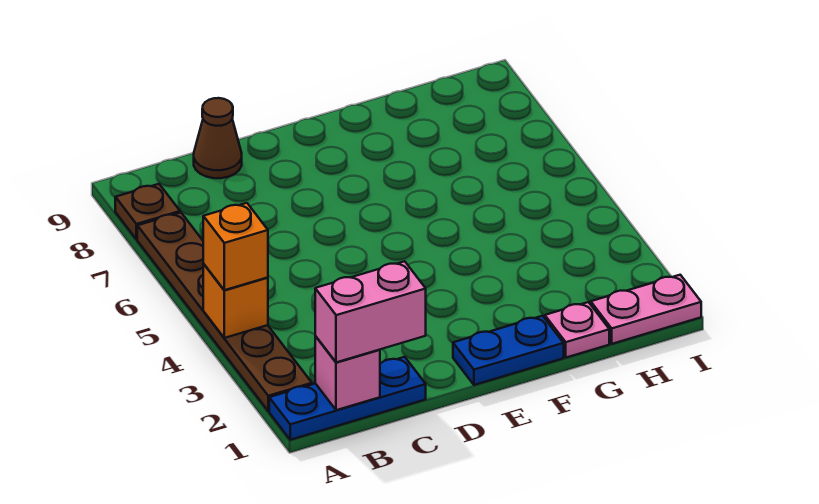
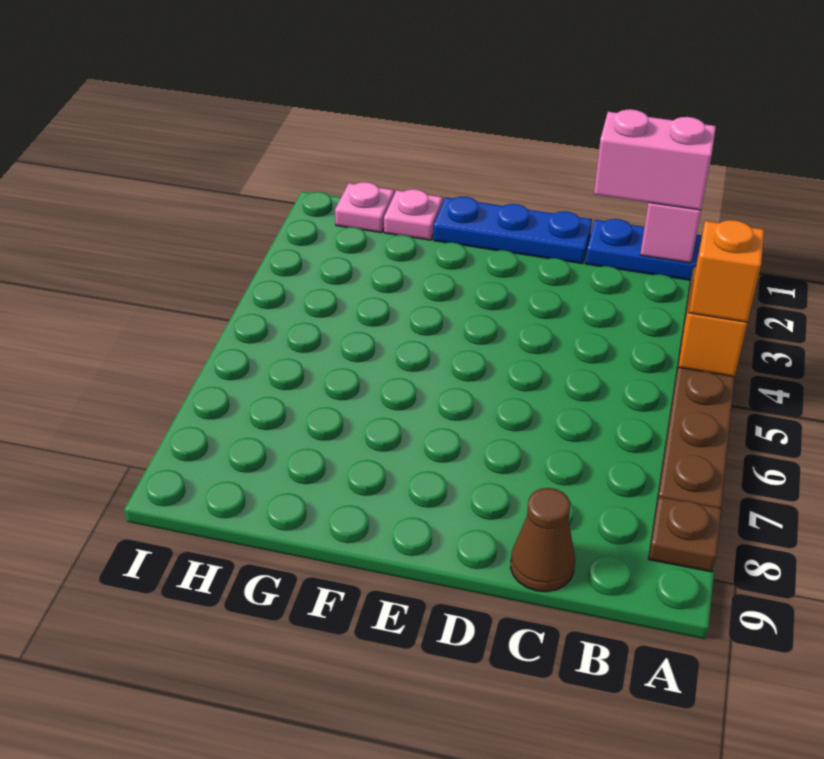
blue 1x2 plate [453,316,564,385] -> blue 1x3 plate [433,197,592,264]
pink 1x2 plate [591,275,701,344] -> pink 1x1 plate [335,182,394,233]

